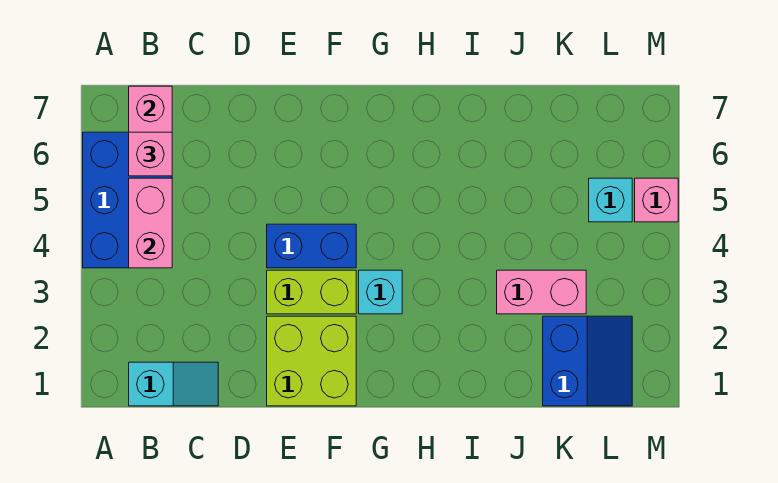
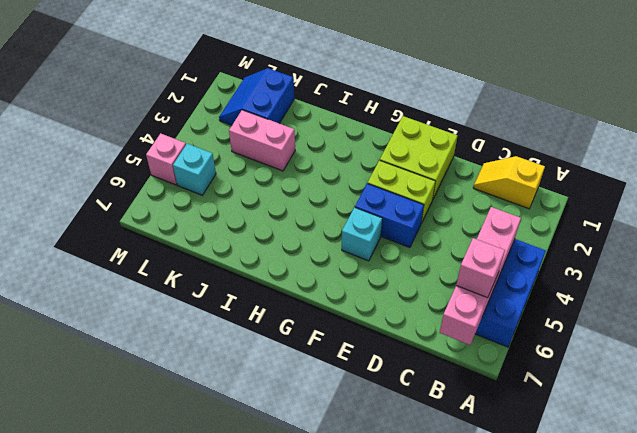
cyan 1x2 slope [129,362,218,406] -> yellow 1x2 slope [473,156,545,209]
cyan 1x1 brick [359,270,402,314] -> cyan 1x1 brick moved to [342,207,382,261]

